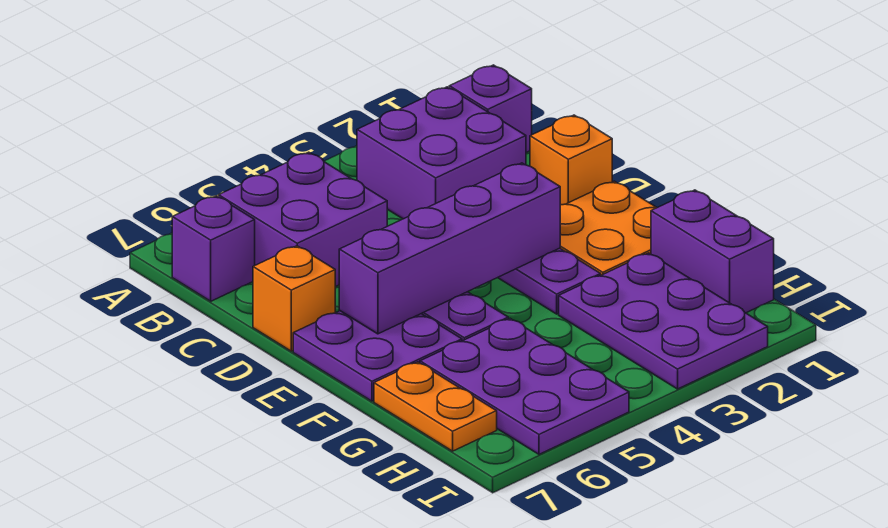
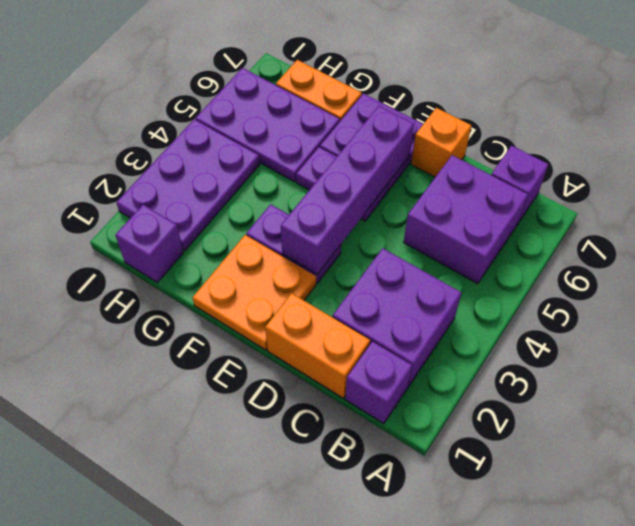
orange 1x1 brick [530,115,612,205] -> orange 1x2 brick [265,293,370,398]
purple 1x2 brick [651,190,774,313] -> purple 1x1 brick [115,205,183,282]
purple 2x3 plate [559,253,768,389] -> purple 2x3 plate turned to [116,119,260,251]

